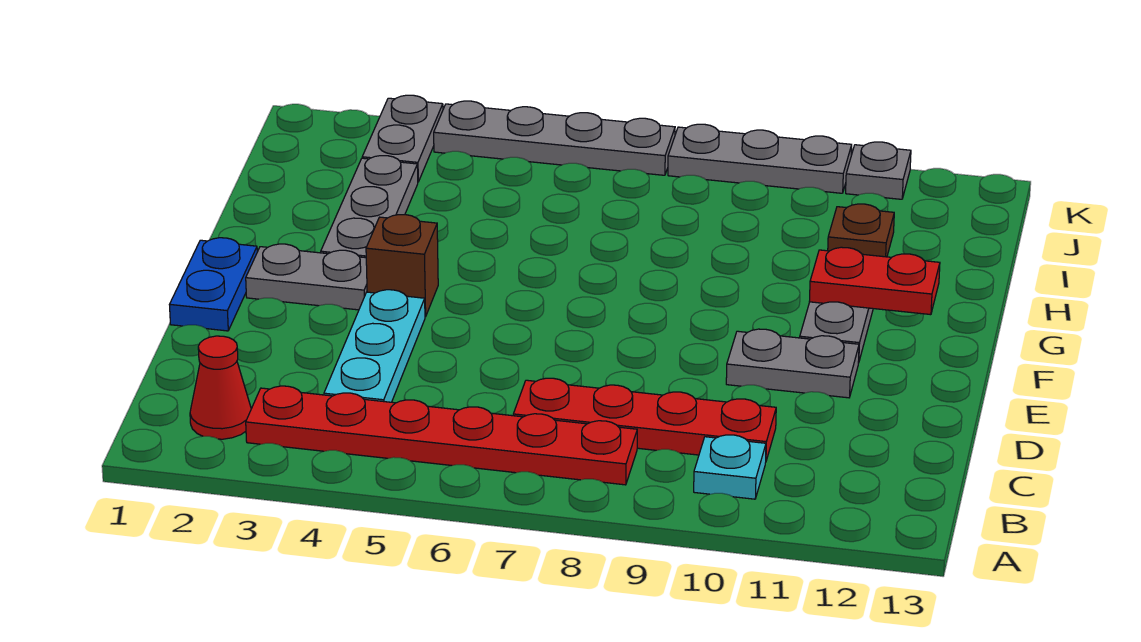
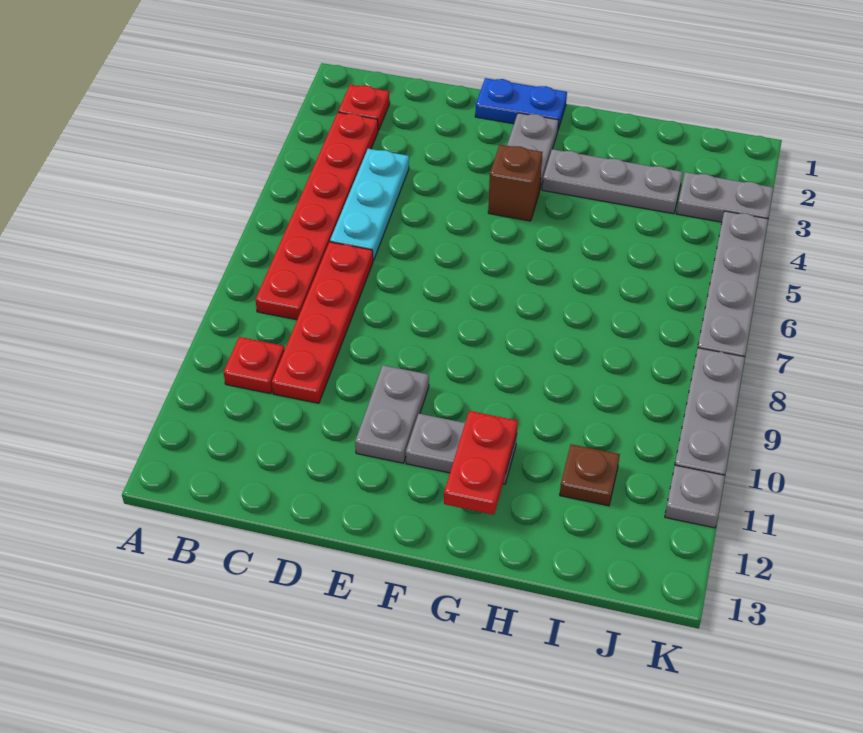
red 1x1 cone [190,336,251,439] -> red 1x1 plate [338,85,390,130]
cyan 1x1 plate [694,435,766,499] -> red 1x1 plate [223,337,285,394]
cyan 1x3 plate [324,290,425,402] -> cyan 1x3 plate turned to [330,149,409,261]

